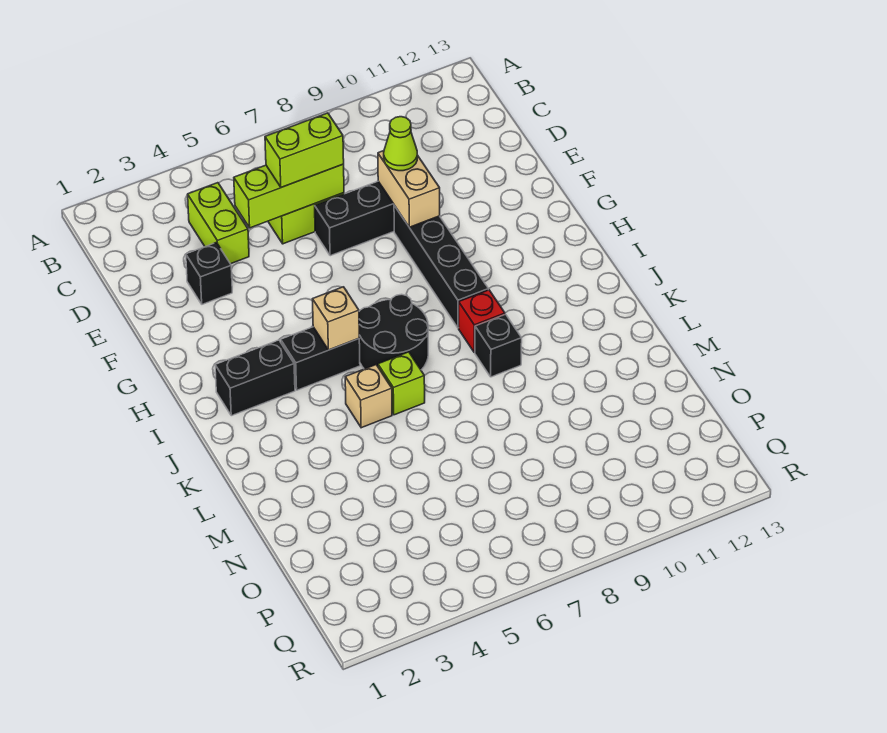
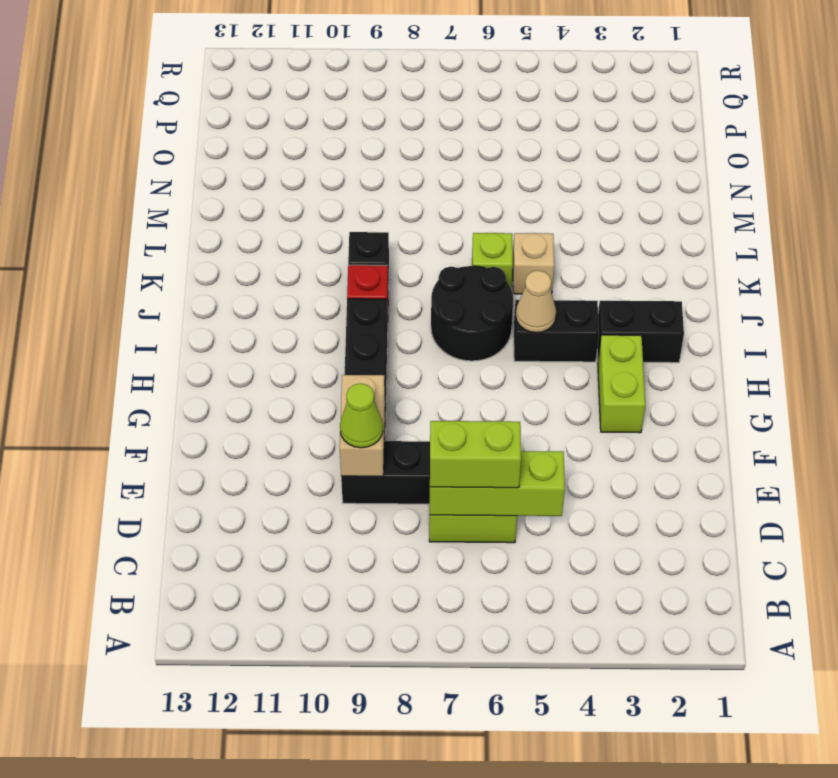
lime 1x2 brick [188,183,249,264] -> lime 1x2 brick moved to [598,335,645,433]
black 1x1 brick [186,242,232,304] -> none
tan 1x1 brick [313,287,359,350] -> tan 1x1 cone [516,271,556,333]

